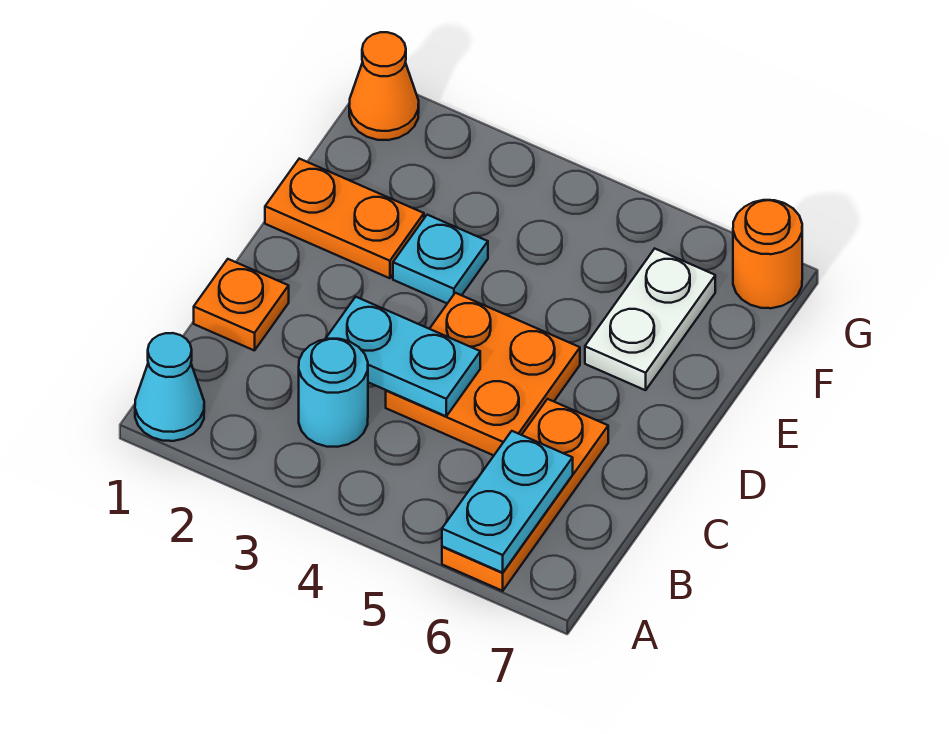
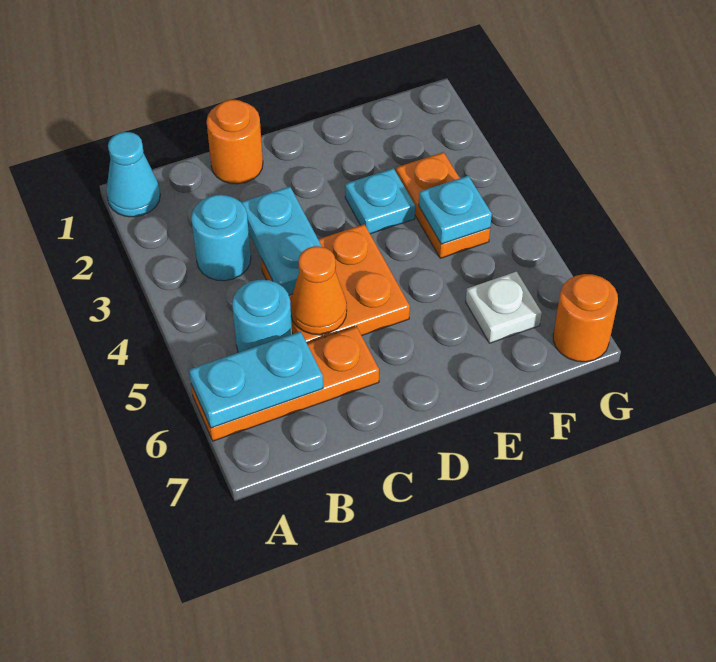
none -> cyan 1x1 round brick [232,280,292,353]
orange 1x1 plate [194,259,289,351] -> orange 1x1 round brick [207,100,263,184]
orange 1x2 plate [265,159,424,278] -> orange 1x2 plate moved to [396,152,490,258]
white 1x2 plate [585,249,715,390] -> white 1x1 plate [466,272,542,343]
none -> cyan 1x1 plate [419,176,492,244]
orange 1x1 cone [349,32,419,140] -> orange 1x1 cone moved to [290,246,347,335]

